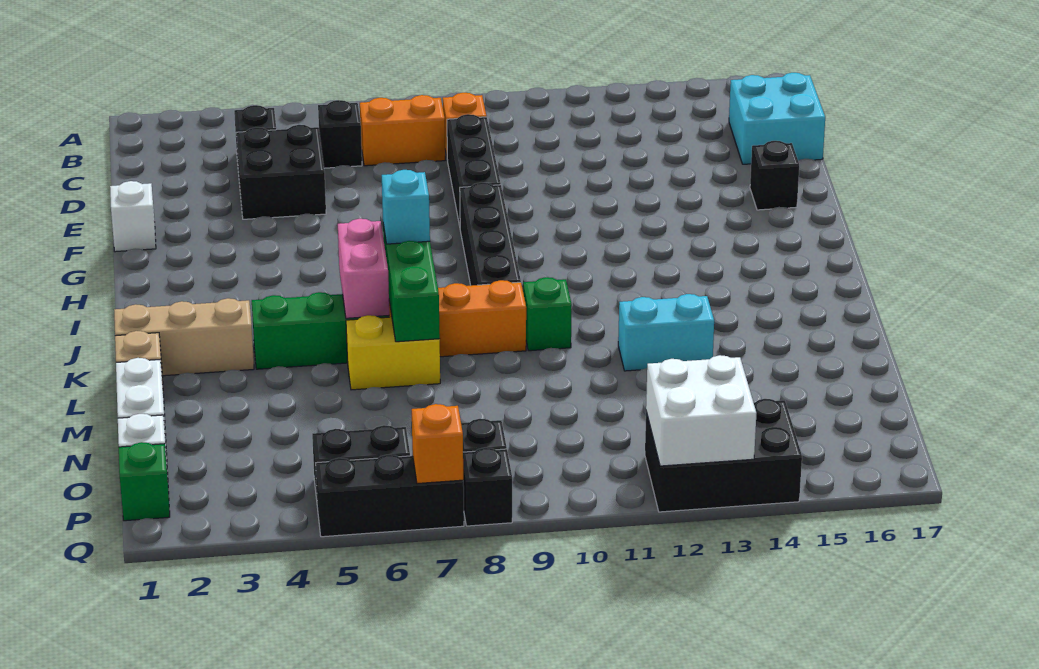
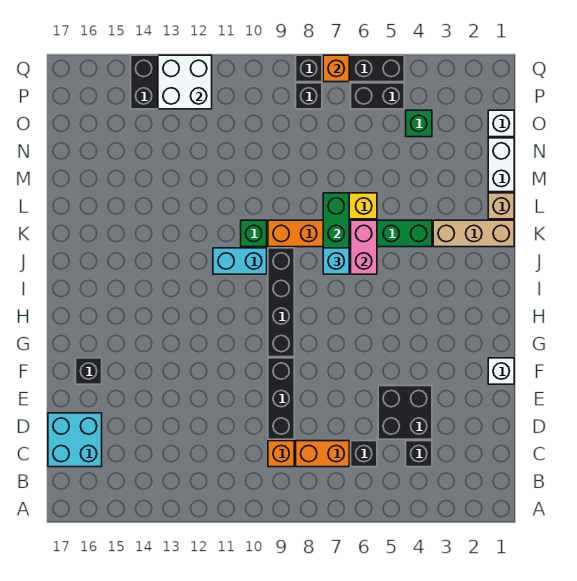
cyan 1x2 brick [618,294,714,371] -> cyan 1x2 brick moved to [213,248,267,274]
green 1x1 brick [119,442,170,521] -> green 1x1 brick moved to [406,110,432,137]

